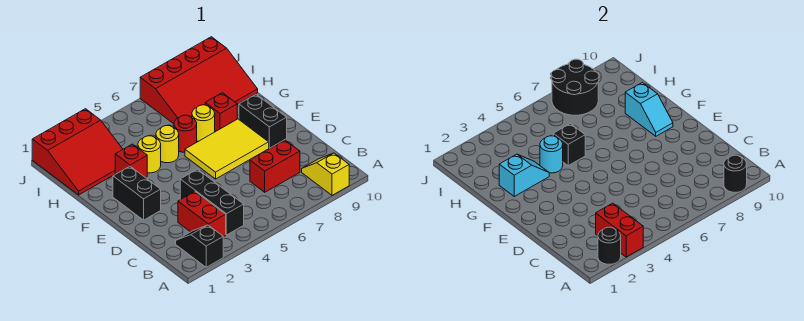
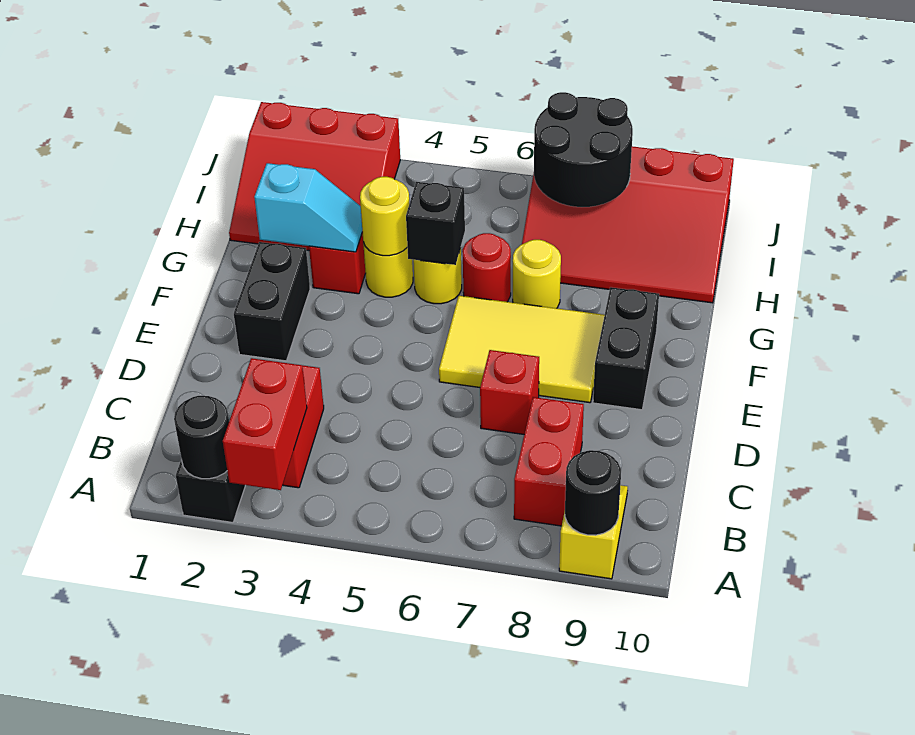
black 1x3 brick [180,169,244,235] -> none
red 1x2 brick [250,140,300,192] -> red 1x2 brick turned to [514,397,584,526]
cyan 1x2 slope [625,82,673,136] -> none
cyan 1x1 round brick [540,136,563,173] -> yellow 1x1 round brick [360,177,409,256]
red 1x1 brick [205,93,237,132] -> red 1x1 brick moved to [480,350,539,434]

